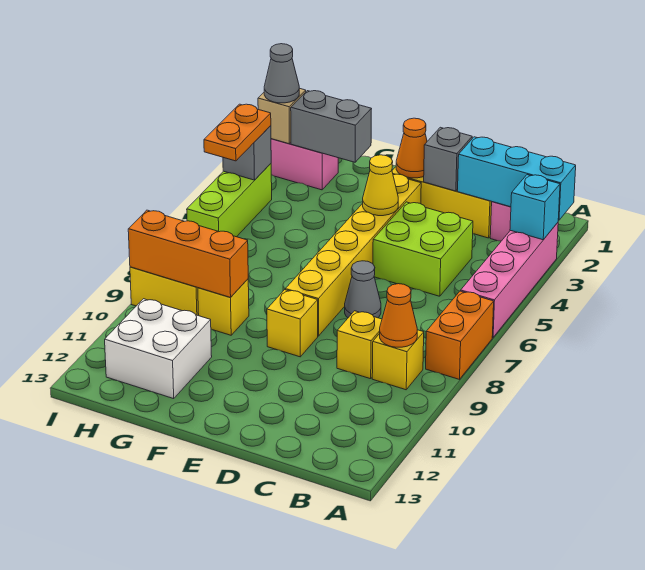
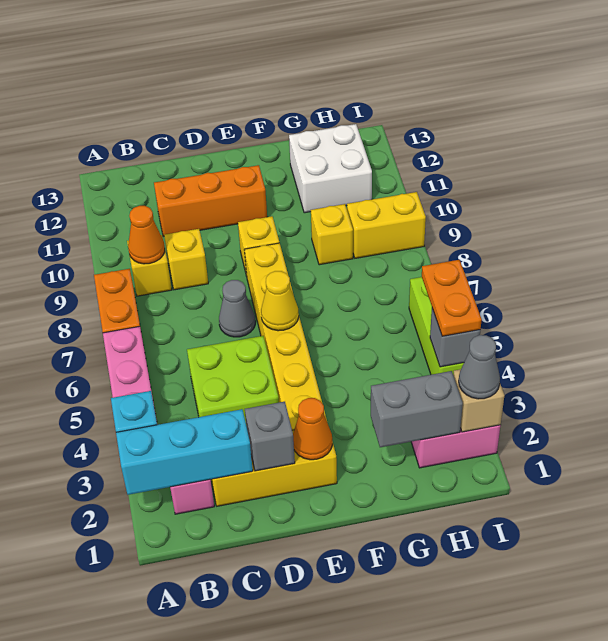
yellow 1x1 cone [363,155,398,216] -> yellow 1x1 cone moved to [261,271,299,331]
orange 1x3 brick [128,210,248,298] -> orange 1x3 brick moved to [154,165,267,237]

